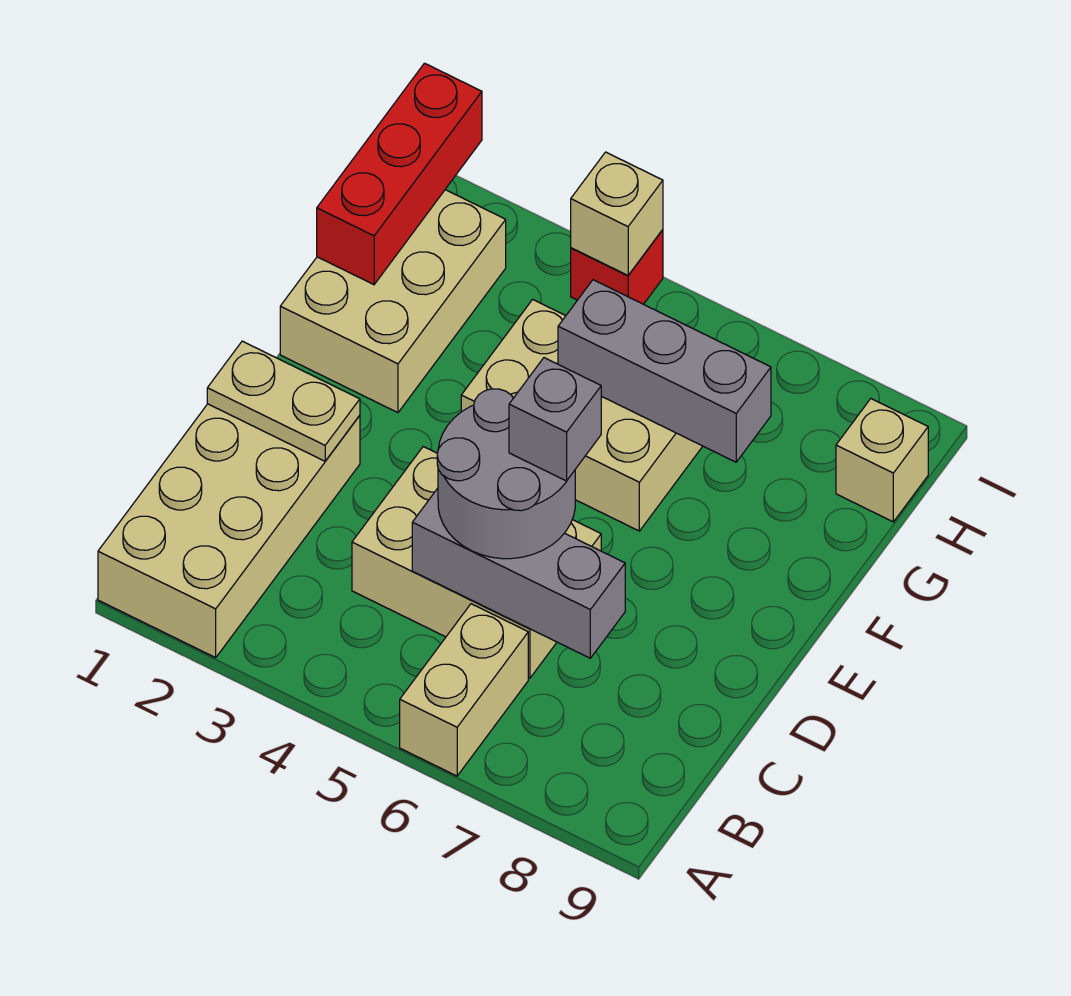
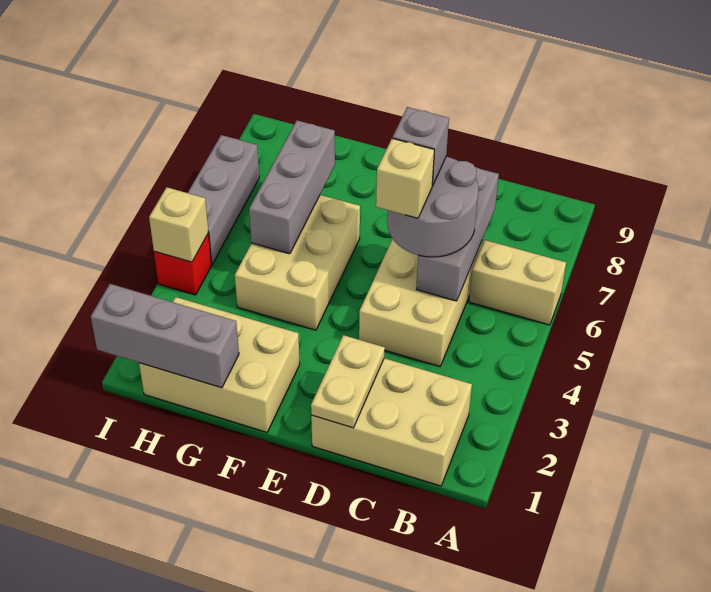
tan 2x4 brick [98,404,360,658] -> tan 2x3 brick [311,358,472,486]
red 1x3 brick [317,63,482,285] -> grey 1x3 brick [91,284,239,388]
tan 1x1 brick [836,399,928,522] -> tan 1x1 brick moved to [376,138,434,218]
none -> grey 1x3 brick [188,135,259,264]

